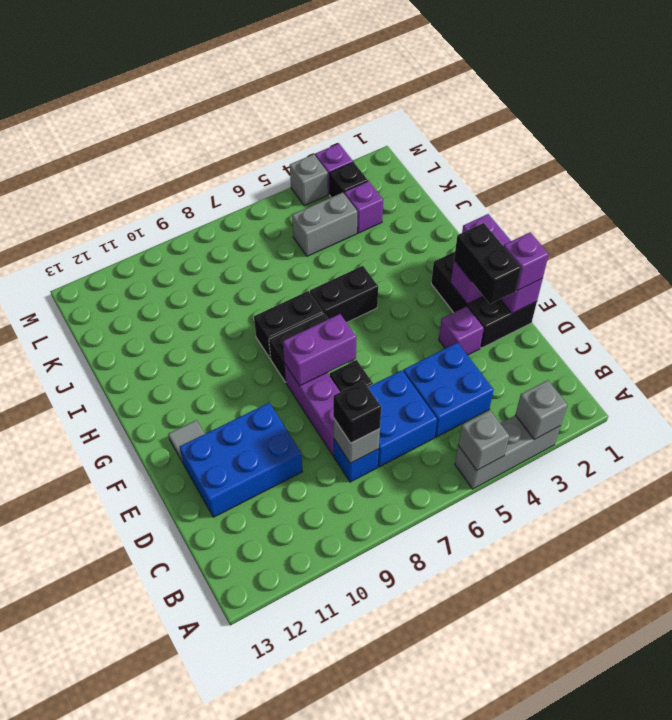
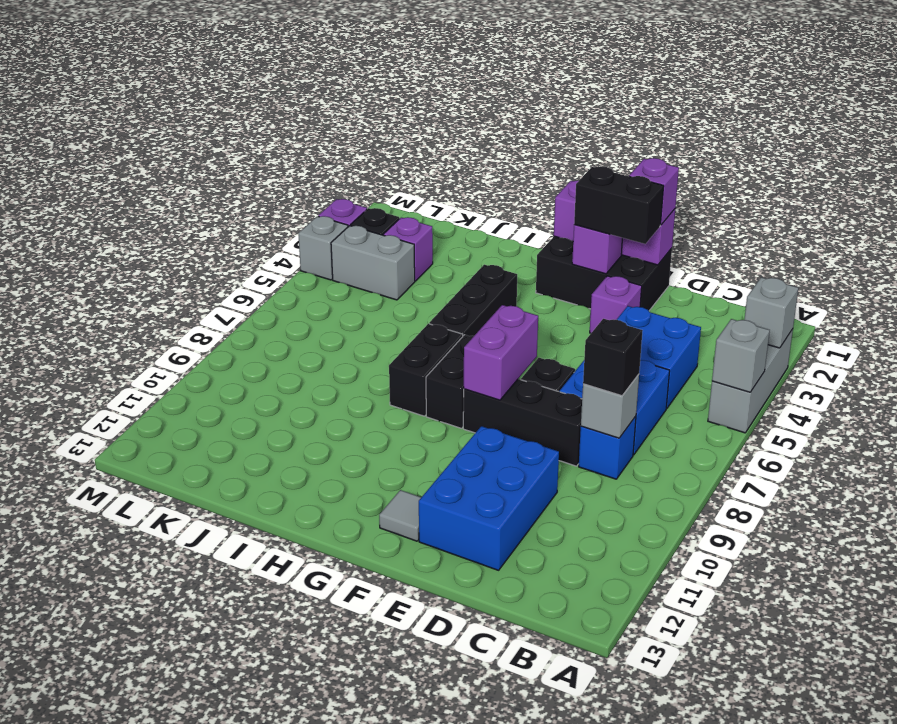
purple 1x3 brick [284,363,340,456] -> black 1x3 brick [463,379,582,466]
black 1x2 brick [310,266,378,323] -> black 1x3 brick [429,265,517,336]
grey 1x2 brick [292,193,357,256] -> grey 1x2 brick turned to [331,226,415,300]

